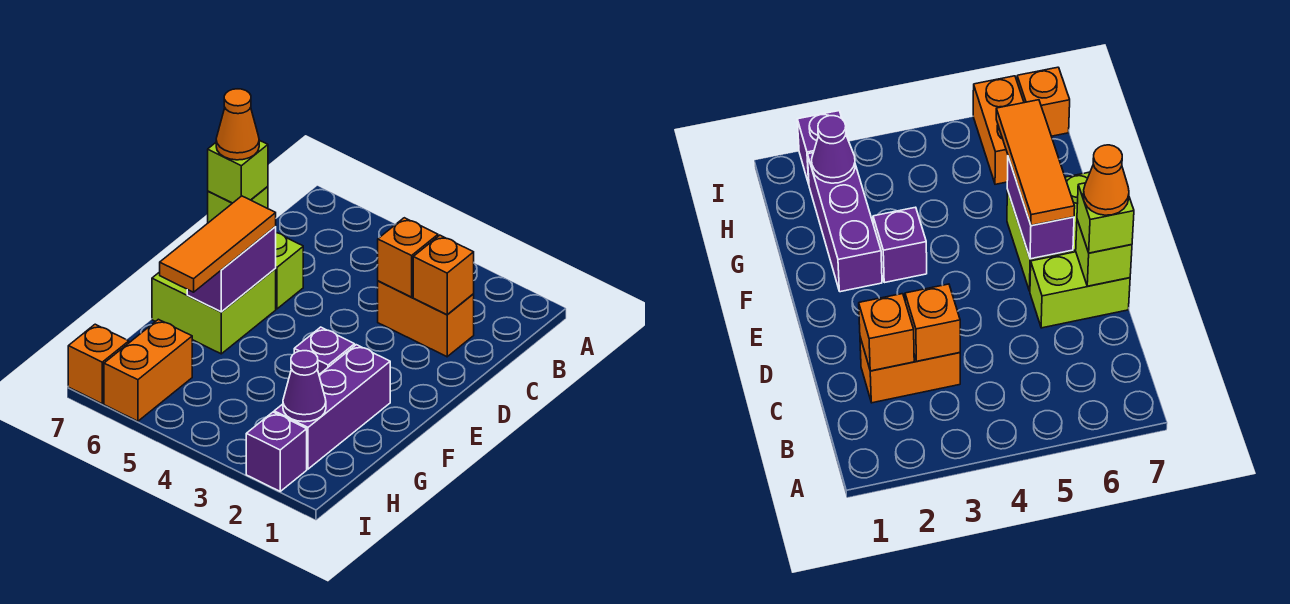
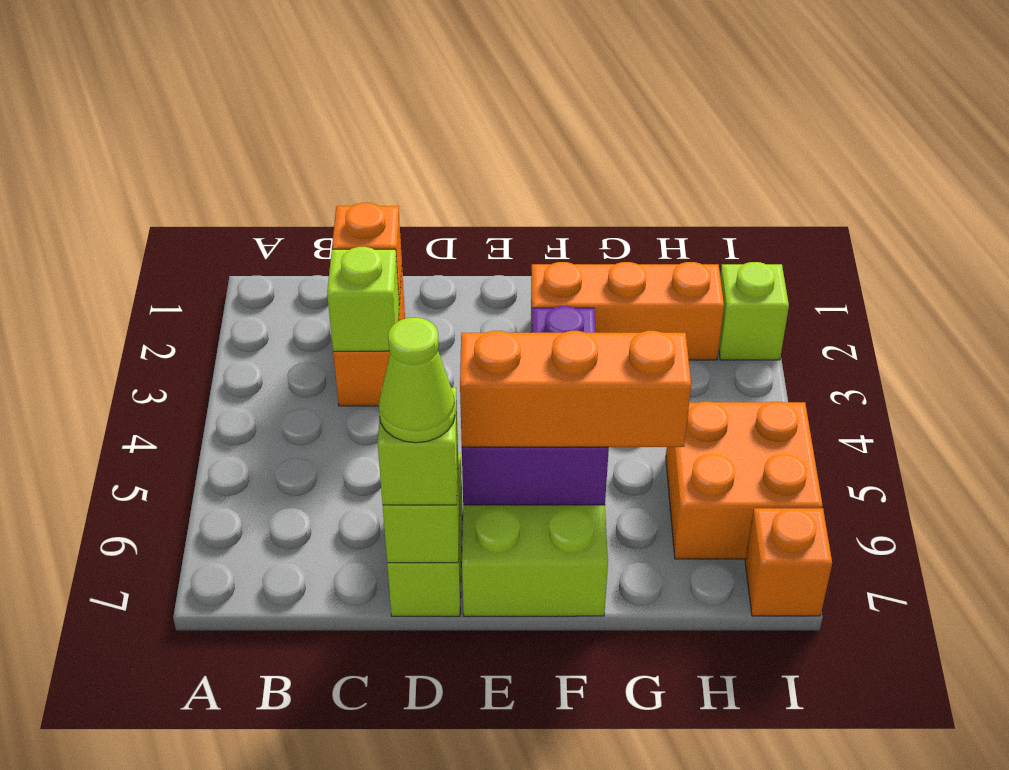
orange 1x1 brick [378,218,438,297] -> lime 1x1 brick [327,247,399,351]
orange 1x1 cone [216,89,259,160] -> lime 1x1 cone [379,318,455,443]
orange 1x3 tile [160,196,276,292] -> orange 1x3 brick [460,331,691,447]
purple 1x3 brick [274,345,390,469] -> orange 1x3 brick [531,262,724,360]
purple 1x1 cone [283,351,326,422] -> none
orange 1x2 brick [104,319,192,421] -> orange 2x2 brick [666,402,823,559]
purple 1x1 brick [246,412,307,491] -> lime 1x1 brick [719,262,789,360]

